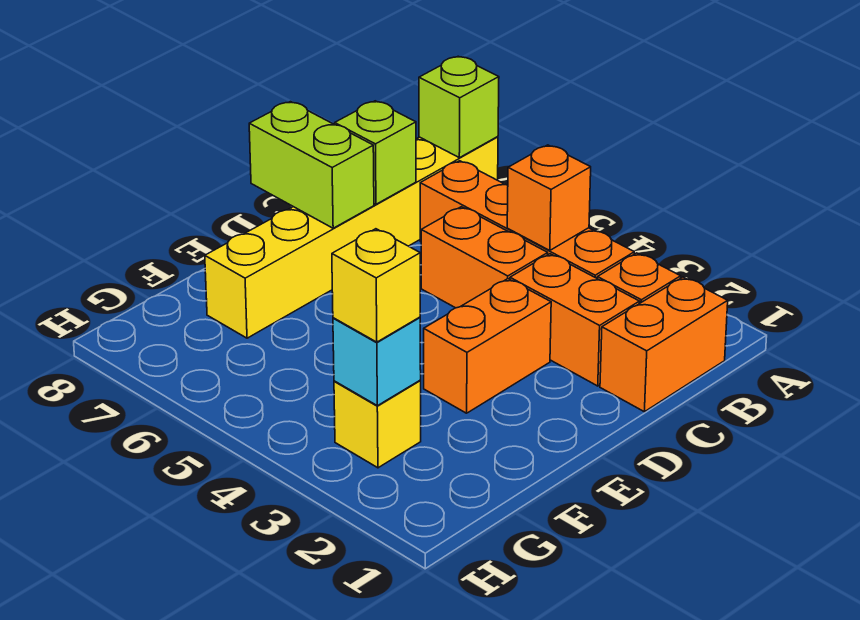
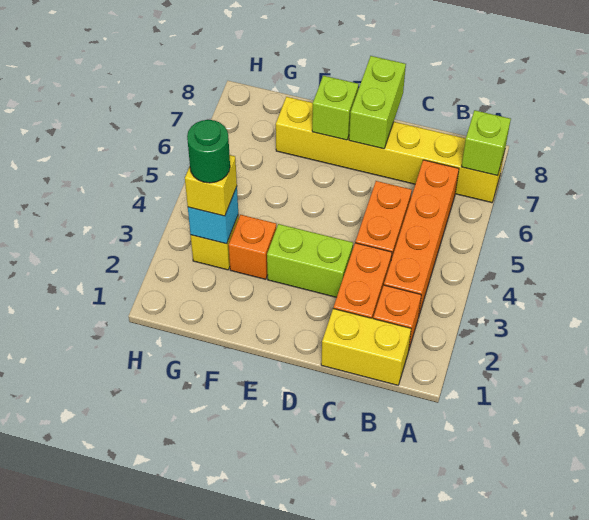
orange 1x2 brick [600,277,728,412] -> yellow 1x2 brick [321,308,411,385]
orange 1x1 brick [507,145,591,250] -> orange 1x1 brick moved to [229,215,276,279]
lime 1x1 brick [335,101,416,204] -> lime 1x1 brick moved to [312,76,359,140]
orange 1x2 brick [424,279,551,413] -> lime 1x2 brick [267,224,353,297]
none -> green 1x1 round brick [187,120,230,183]

